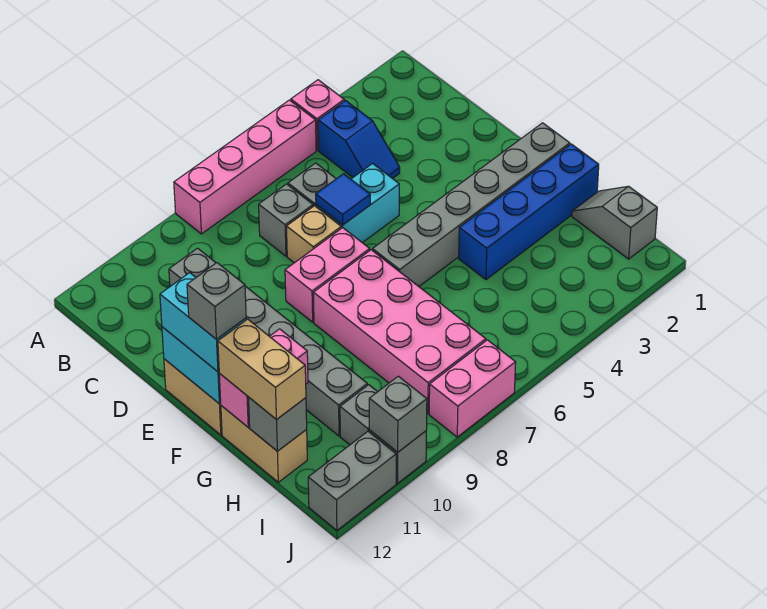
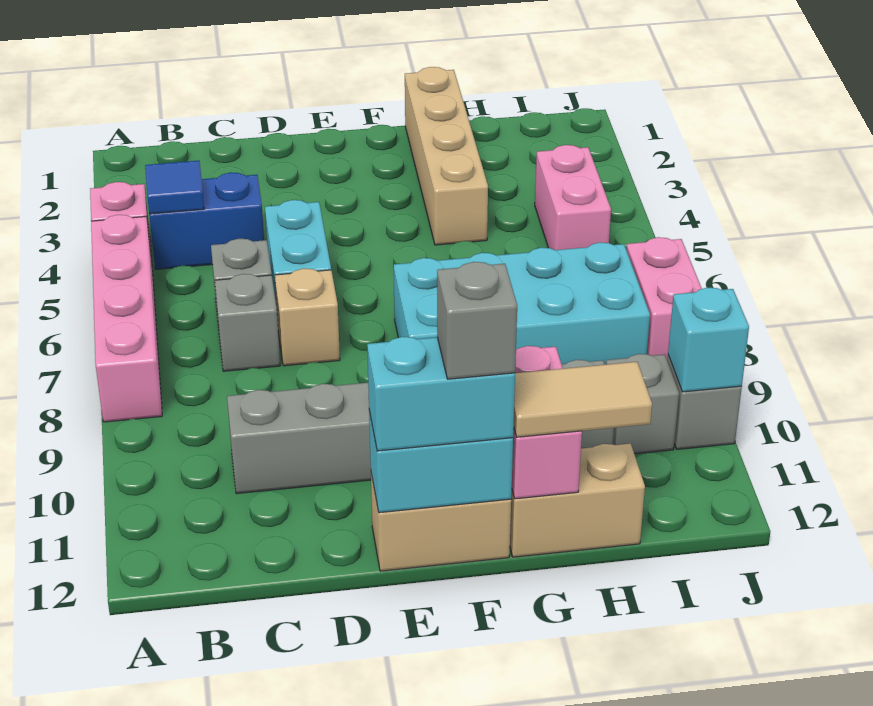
blue 1x2 slope [318,101,400,179] -> blue 1x2 brick [149,172,264,269]
blue 1x1 tile [316,174,371,225] -> blue 1x1 tile moved to [145,161,204,214]
pink 1x2 brick [285,228,370,322] -> pink 1x2 brick moved to [535,145,611,250]
grey 1x6 brick [373,123,570,286] -> none
pink 2x4 brick [313,250,486,414] -> cyan 2x4 brick [394,242,650,365]
blue 1x4 brick [459,144,599,280] -> tan 1x4 brick [405,67,488,245]
tan 1x2 brick [218,319,306,420] -> tan 1x2 tile [514,362,652,437]
grey 1x2 slope [572,186,657,259] -> none
grey 1x1 brick [249,398,307,451] -> none
grey 1x1 brick [369,376,427,452] -> cyan 1x1 brick [668,288,749,392]
grey 1x2 brick [308,432,396,530] -> none

